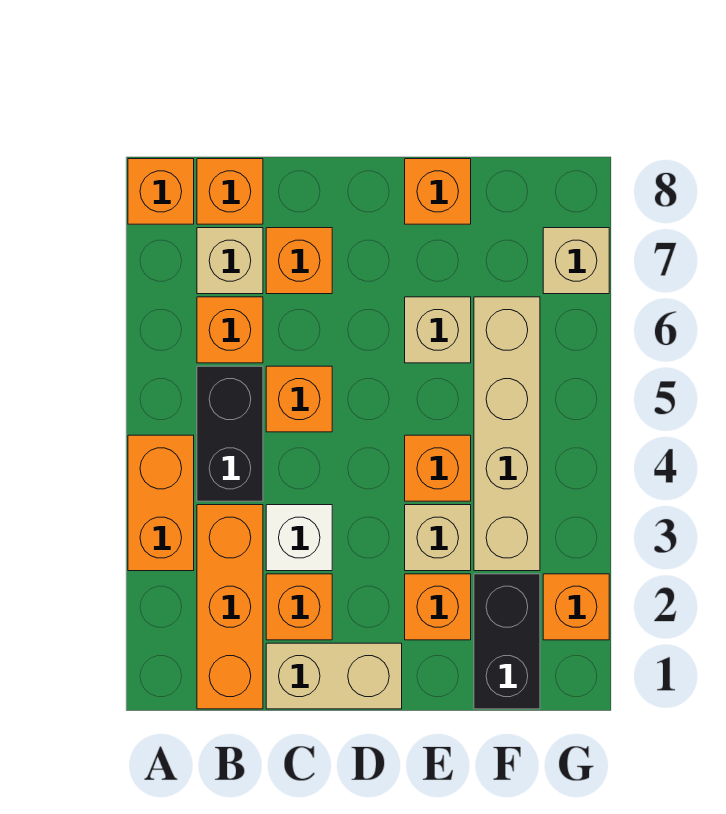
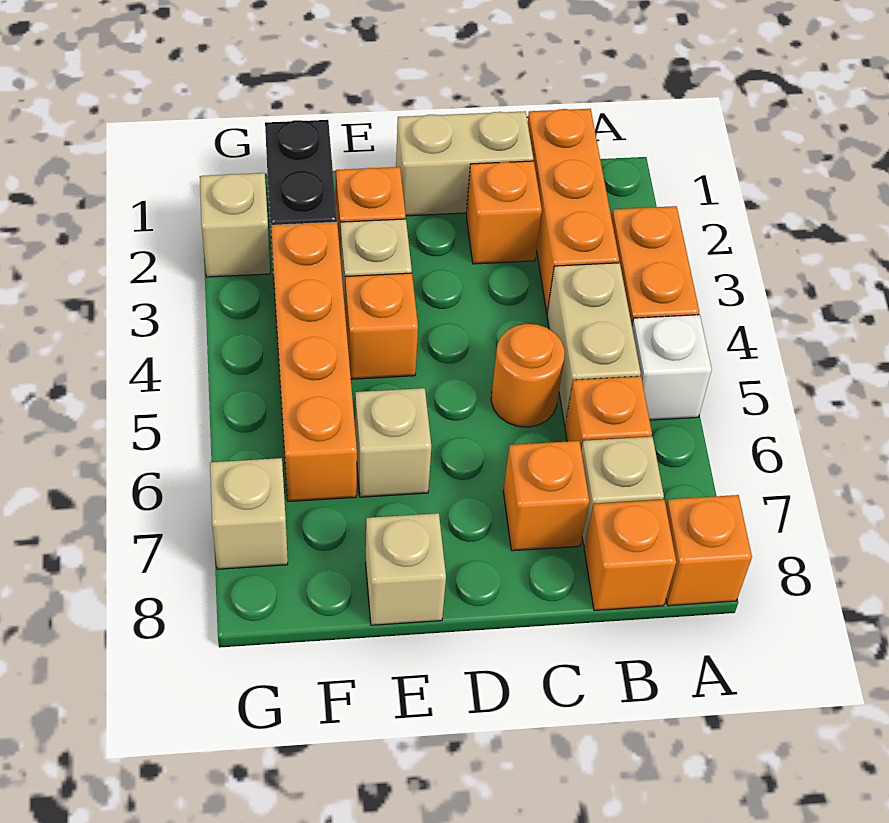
black 1x2 brick [197,366,263,501] -> tan 1x2 brick [547,263,641,425]
white 1x1 brick [266,505,332,571] -> white 1x1 brick moved to [632,315,712,420]
orange 1x1 brick [266,366,332,432] -> orange 1x1 round brick [491,324,565,427]
orange 1x1 brick [405,159,471,224] -> tan 1x1 brick [365,513,446,625]
tan 1x4 brick [474,297,540,571] -> orange 1x4 brick [271,222,357,502]
orange 1x1 brick [543,574,609,640] -> tan 1x1 brick [200,173,270,277]

